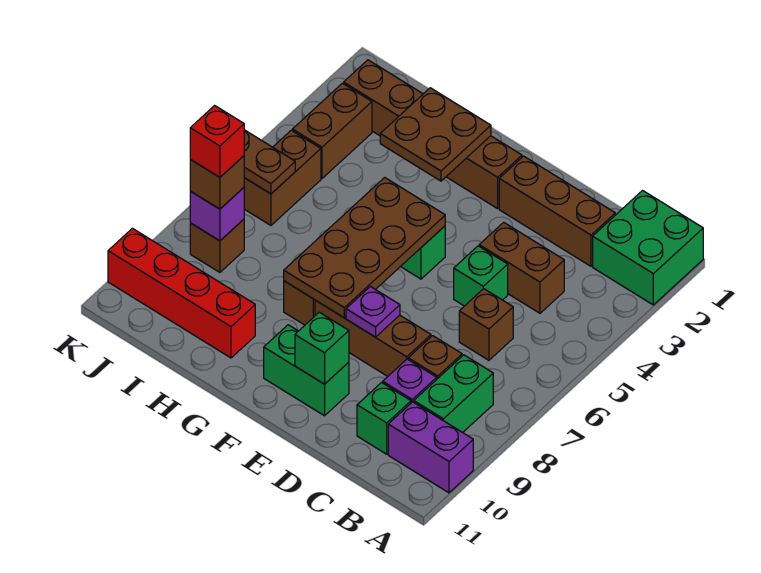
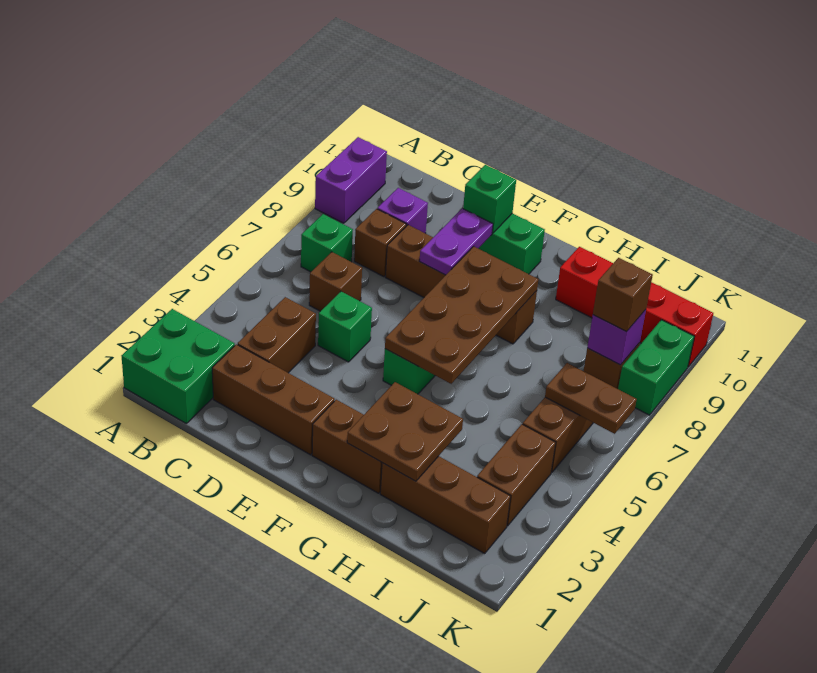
purple 1x2 brick [388,402,473,493] -> purple 1x2 brick turned to [315,137,387,223]
green 1x2 brick [414,355,493,433] -> green 1x2 brick moved to [618,320,694,415]
brown 1x2 brick [479,222,564,313] -> brown 1x2 brick turned to [238,297,316,373]
green 1x1 brick [357,383,411,454] -> green 1x1 brick moved to [301,214,353,272]
purple 1x1 plate [346,286,400,337] -> purple 1x2 plate [419,208,493,275]
red 1x1 brick [190,106,244,177] -> none

